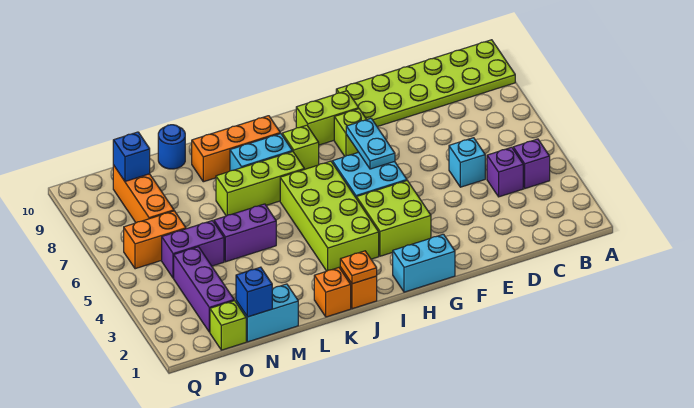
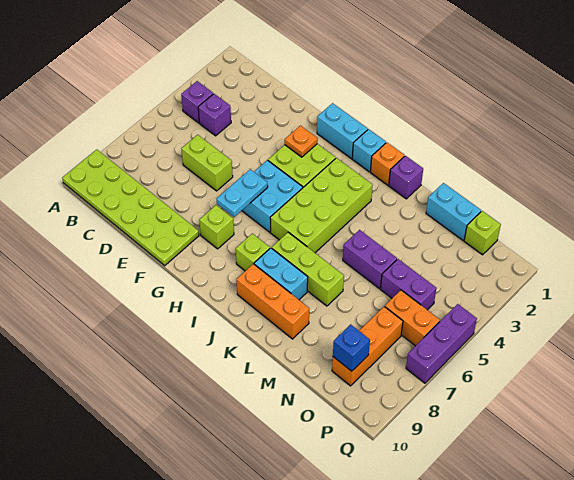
cyan 1x1 brick [449,138,485,187] -> cyan 1x1 brick moved to [352,129,386,172]
lime 1x2 brick [296,91,359,145] -> lime 1x2 brick moved to [181,135,233,191]
orange 1x1 plate [340,251,377,284] -> orange 1x1 plate moved to [285,126,318,157]
orange 1x1 brick [314,268,351,317] -> purple 1x1 brick [389,156,423,199]
blue 1x1 round brick [158,125,185,169] -> none
blue 1x1 brick [236,267,272,317] -> none
purple 1x3 brick [174,247,234,332] -> purple 1x3 brick moved to [406,304,477,383]

